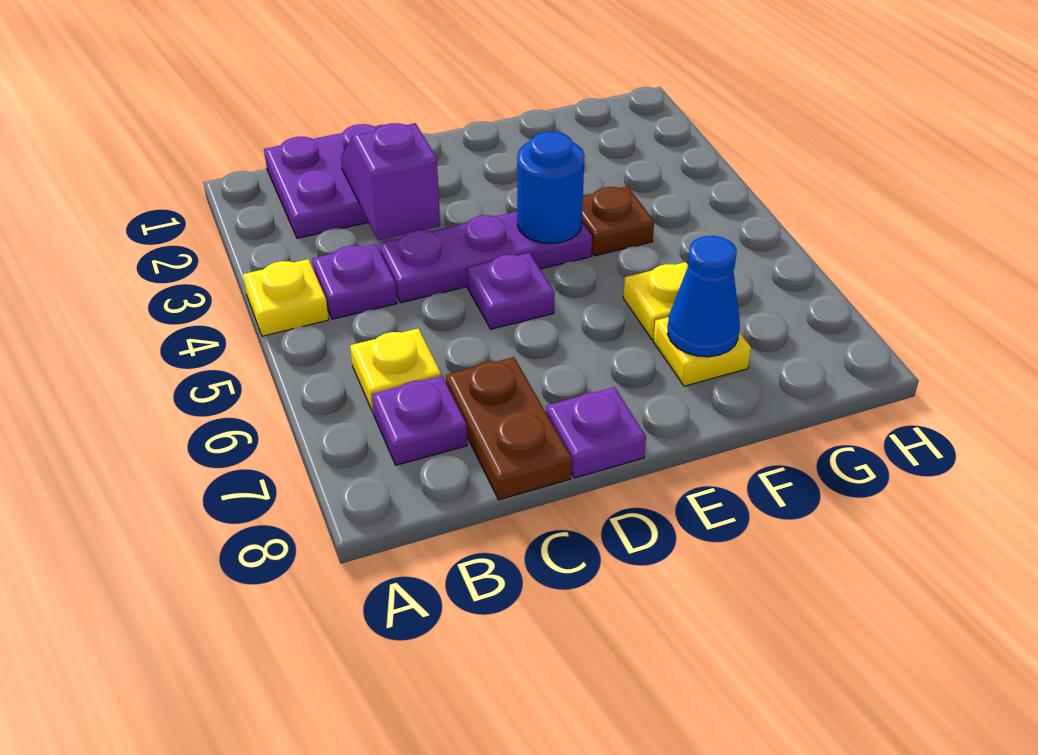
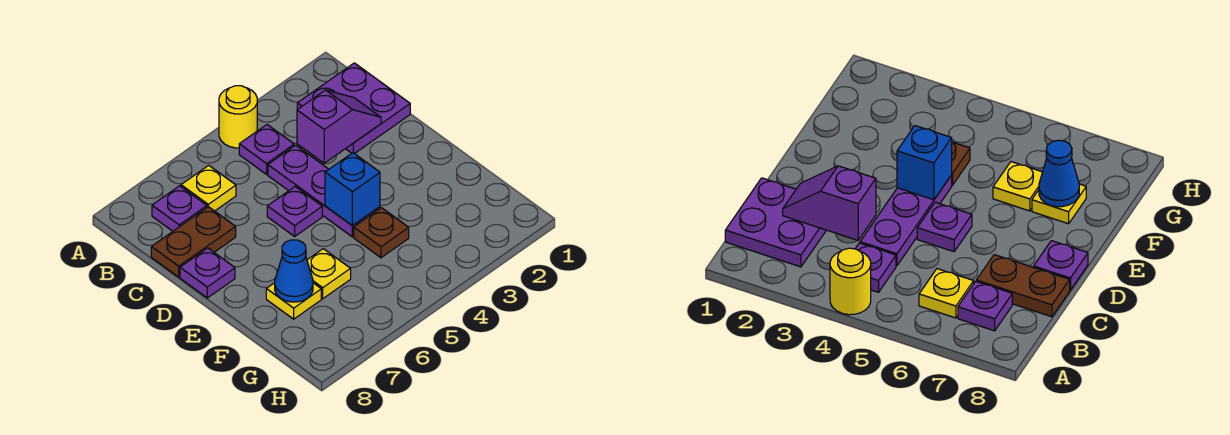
yellow 1x1 plate [243,259,329,336] -> yellow 1x1 round brick [219,86,257,148]
blue 1x1 round brick [517,132,585,244] -> blue 1x1 brick [325,153,380,226]

